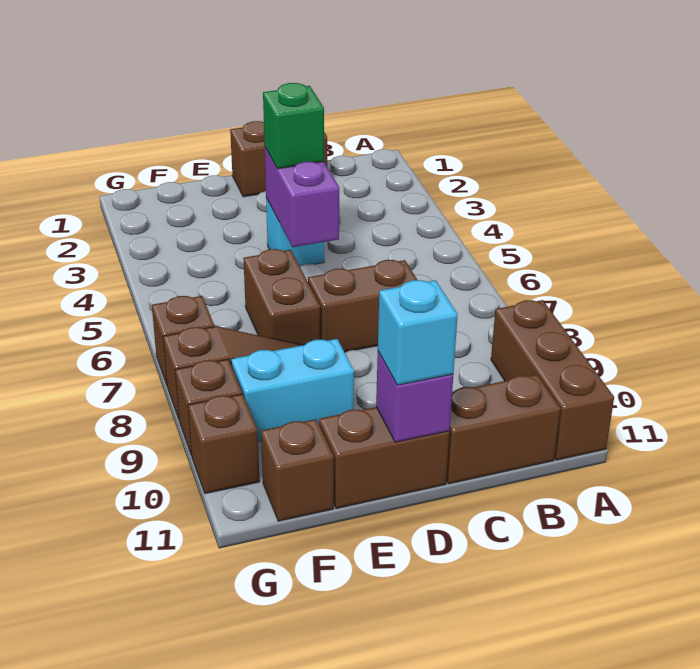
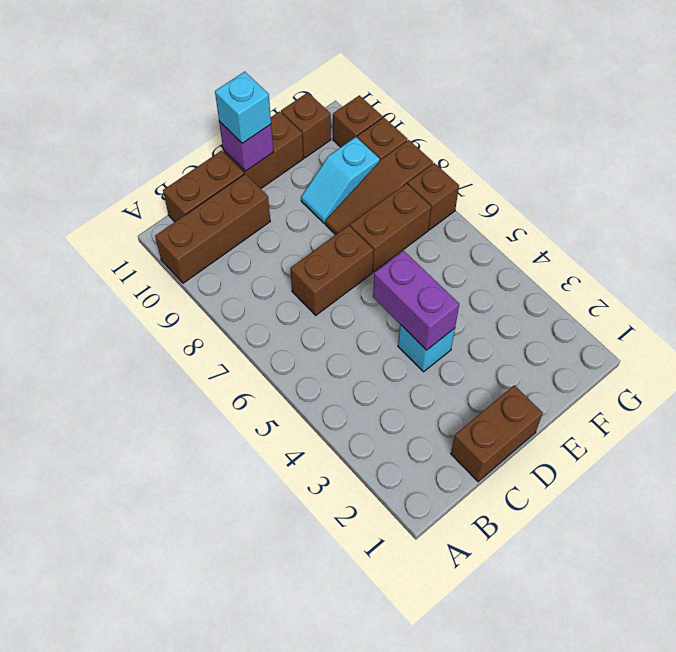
brown 1x3 brick [491,300,614,460] -> brown 1x3 brick turned to [155,174,270,283]
green 1x1 brick [263,83,324,169] -> none
brown 1x2 brick [243,249,320,345] -> brown 1x2 brick turned to [350,183,431,272]
cyan 1x2 brick [231,339,354,442] -> cyan 1x2 slope [301,137,380,223]

